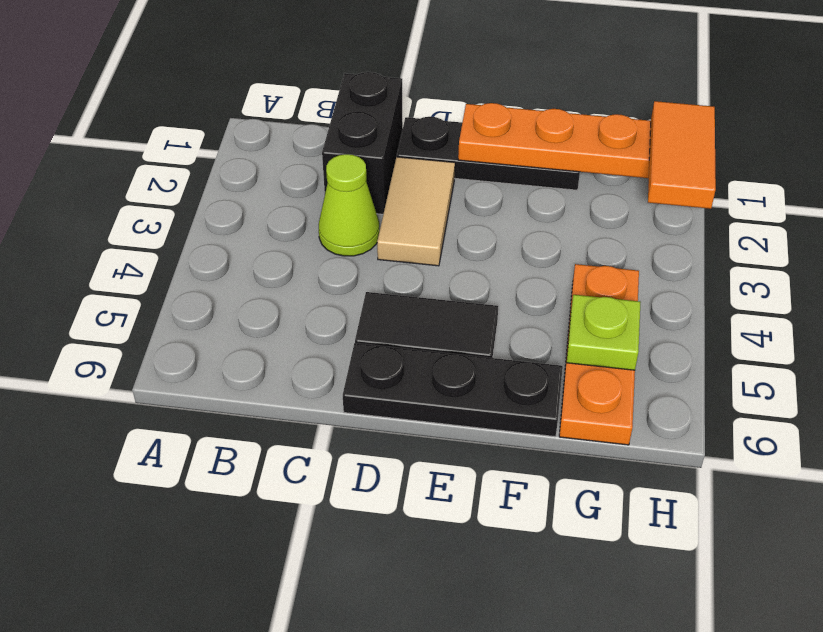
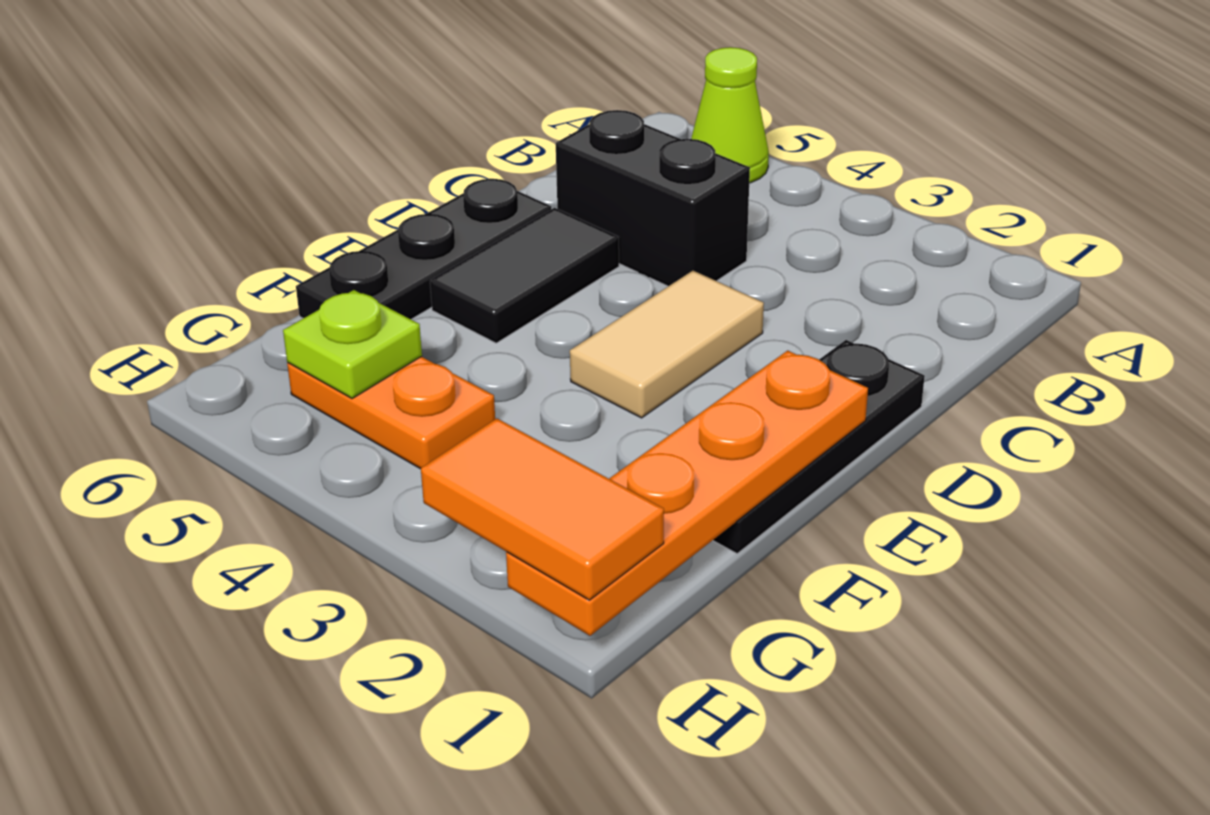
black 1x2 brick [322,72,403,214] -> black 1x2 brick moved to [556,110,750,286]
lime 1x1 cone [319,154,379,256] -> lime 1x1 cone moved to [691,47,769,183]
tan 1x2 tile [377,157,455,266] -> tan 1x2 tile turned to [570,271,764,418]
orange 1x3 plate [559,264,639,445] -> orange 1x2 plate [287,357,495,469]

